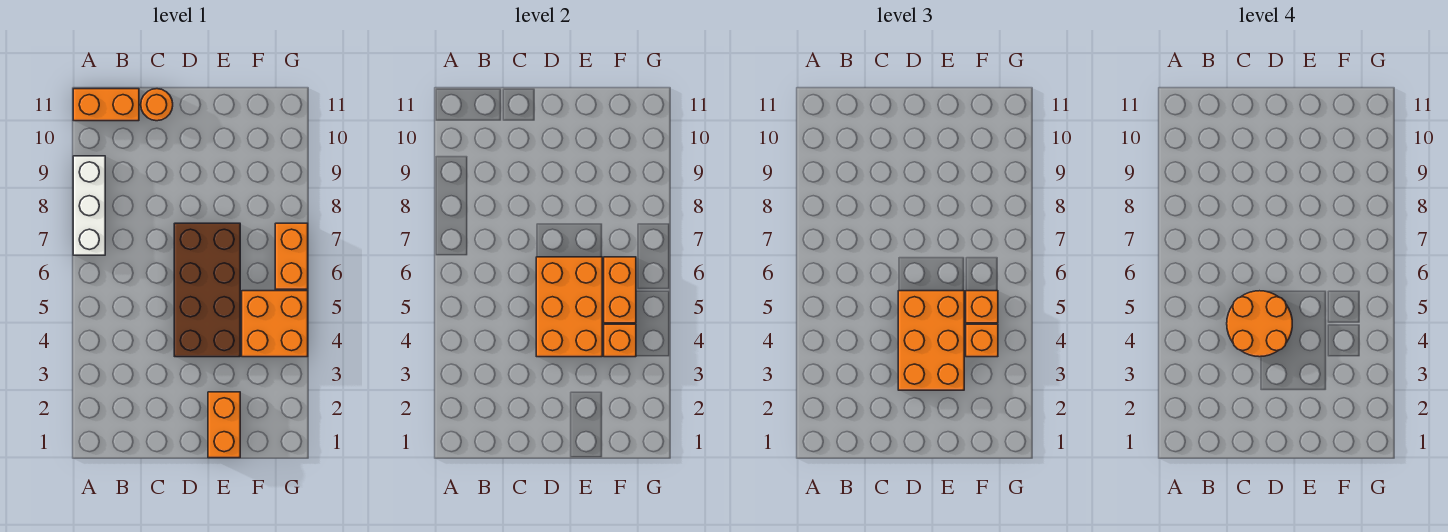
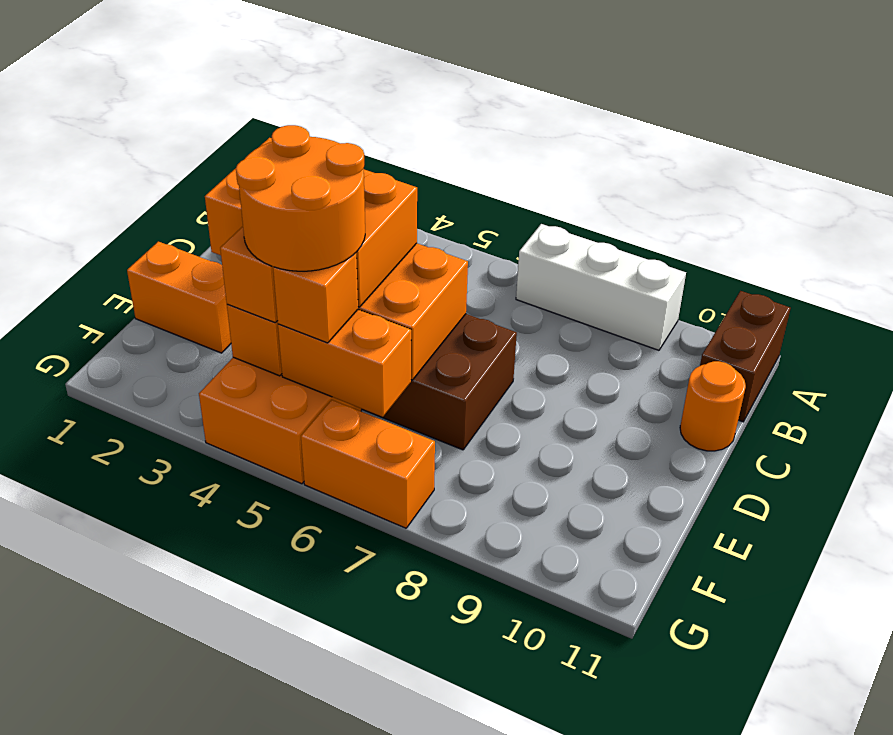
orange 1x2 brick [73,89,139,121] -> brown 1x2 brick [700,291,791,422]
orange 2x2 round brick [1227,291,1292,357] -> orange 2x2 round brick moved to [236,125,365,271]

